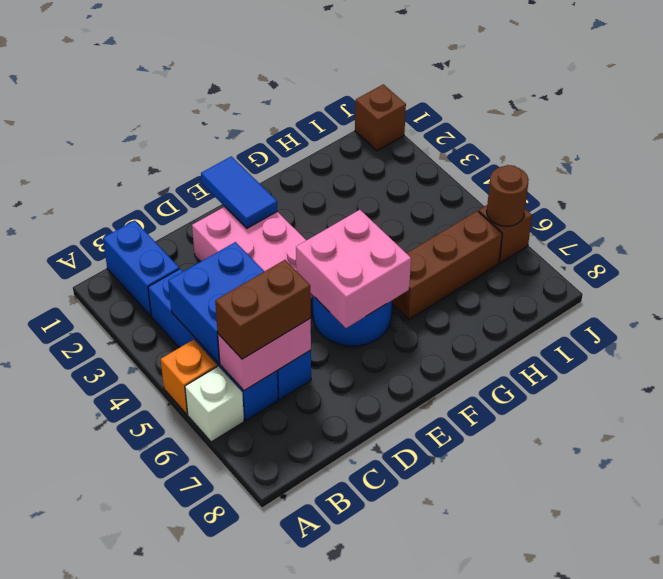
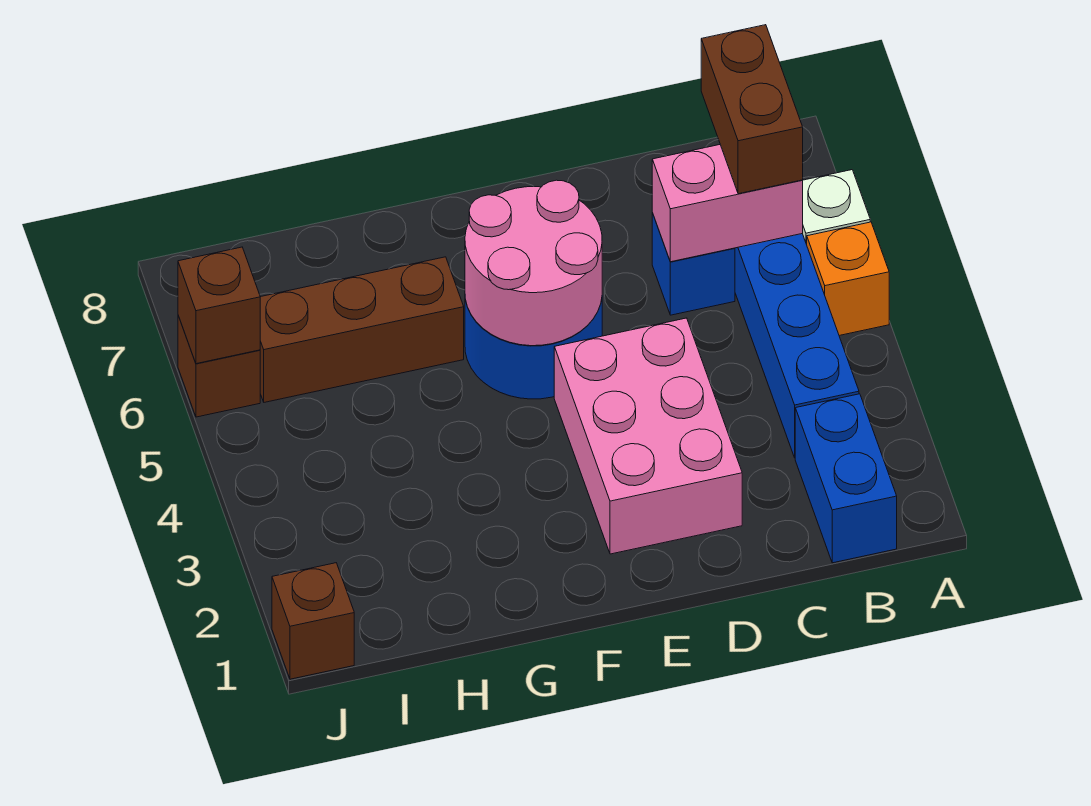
blue 2x2 brick [168,242,264,363] -> none
brown 1x2 brick [215,260,311,359] -> brown 1x2 brick turned to [701,25,803,194]
blue 1x2 tile [201,156,277,228] -> none
pink 2x2 brick [296,210,411,328] -> pink 2x2 round brick [465,180,602,346]
brown 1x1 round brick [487,165,529,226] -> brown 1x1 brick [178,247,260,364]

